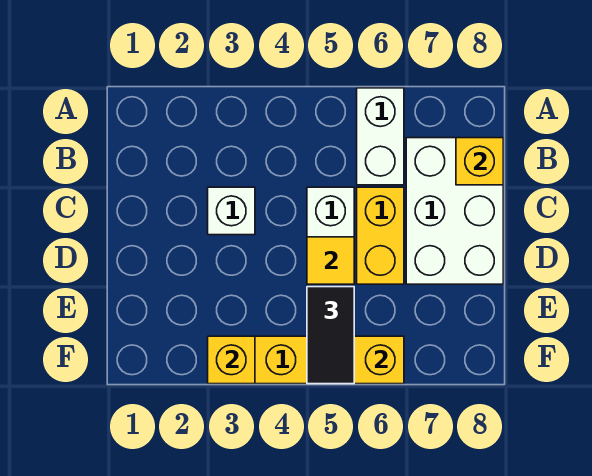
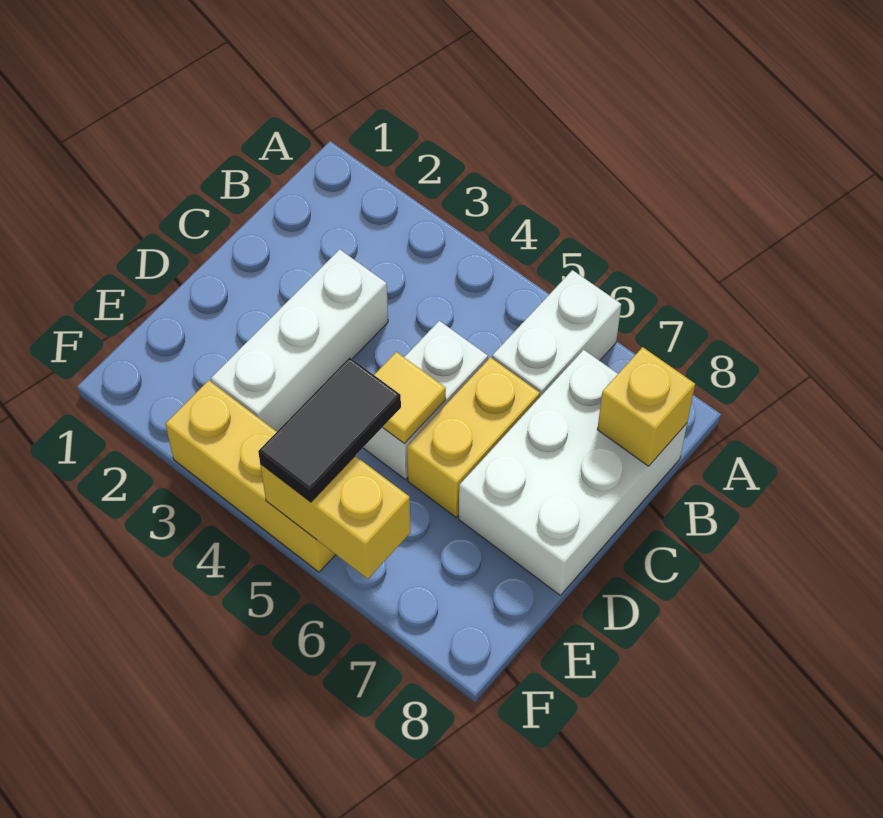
white 1x1 brick [208,187,255,235] -> white 1x3 brick [211,249,388,431]
yellow 1x1 brick [208,336,255,384] -> none

